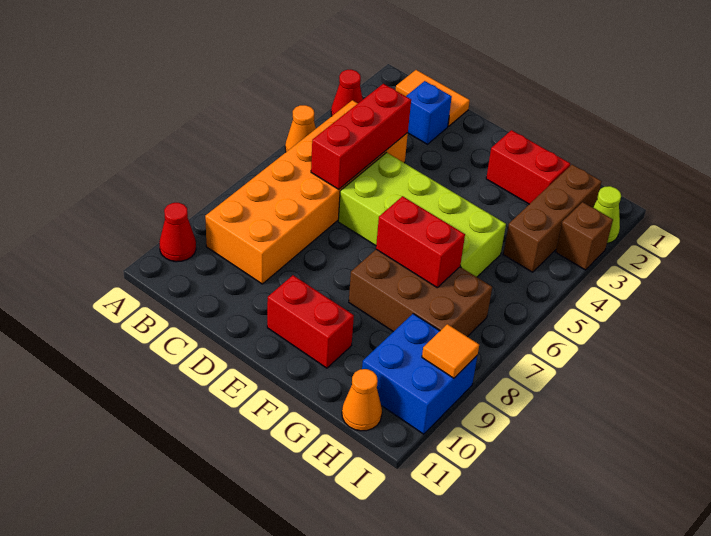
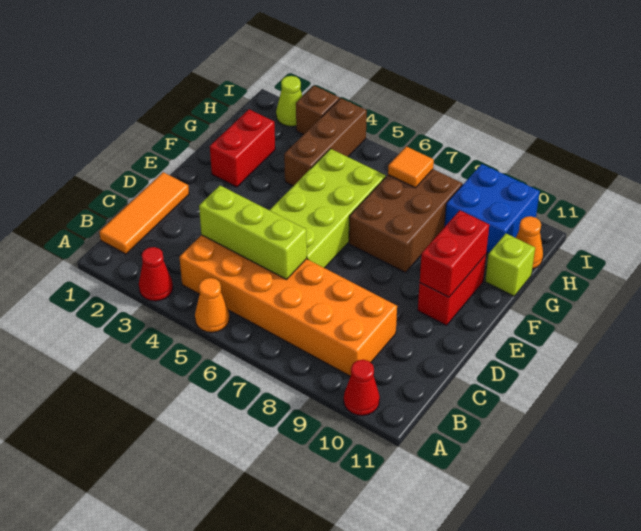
orange 1x2 tile [396,70,470,126] -> orange 1x3 tile [100,172,189,254]
blue 1x1 brick [406,81,452,144] -> none
red 1x3 brick [311,84,411,189] -> lime 1x3 brick [199,186,307,279]
red 1x2 brick [376,196,465,288] -> red 1x2 brick moved to [420,210,489,297]
none -> lime 1x1 brick [485,234,535,296]
brown 1x3 brick [503,165,602,272] -> brown 1x3 brick turned to [284,98,367,186]
orange 1x1 tile [422,324,479,378] -> orange 1x1 tile moved to [388,146,434,188]

